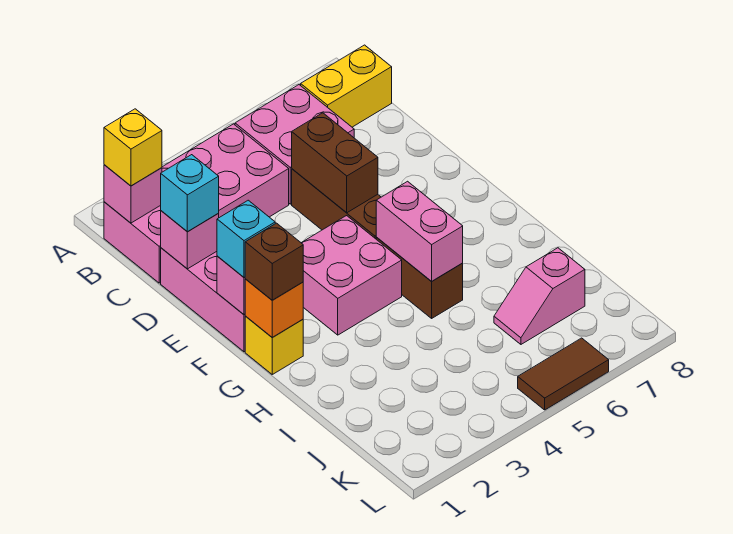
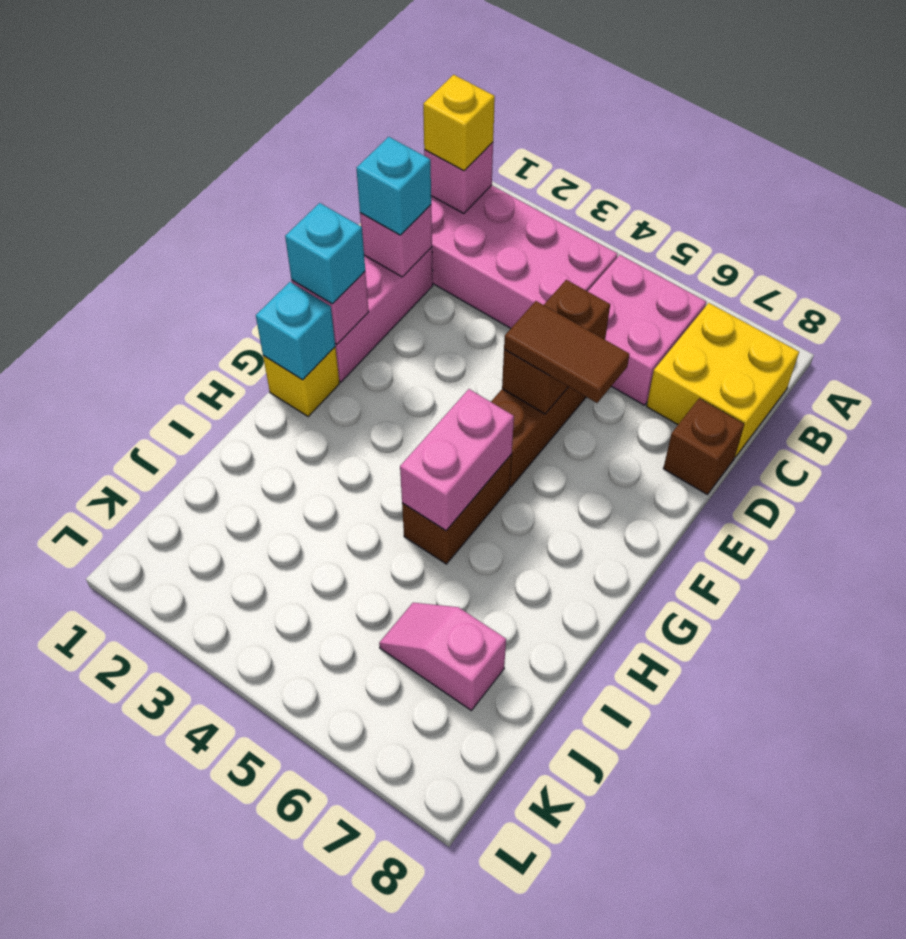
yellow 1x2 brick [301,45,392,127] -> yellow 2x2 brick [647,303,799,457]
pink 2x2 brick [302,216,402,335] -> none
orange 1x1 brick [245,279,303,337] -> cyan 1x1 brick [256,282,335,380]
brown 1x1 brick [245,223,303,300] -> brown 1x1 brick moved to [663,398,744,495]
brown 1x2 tile [518,338,609,410] -> brown 1x2 tile moved to [504,301,629,403]

